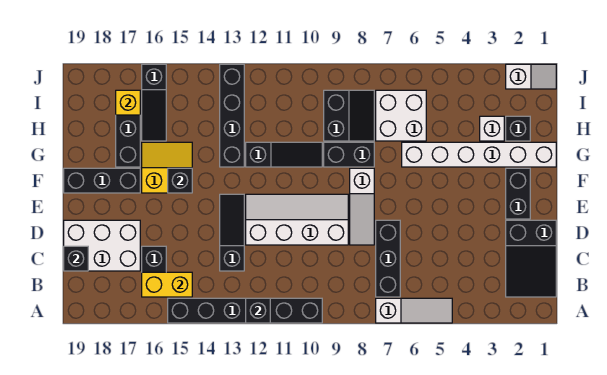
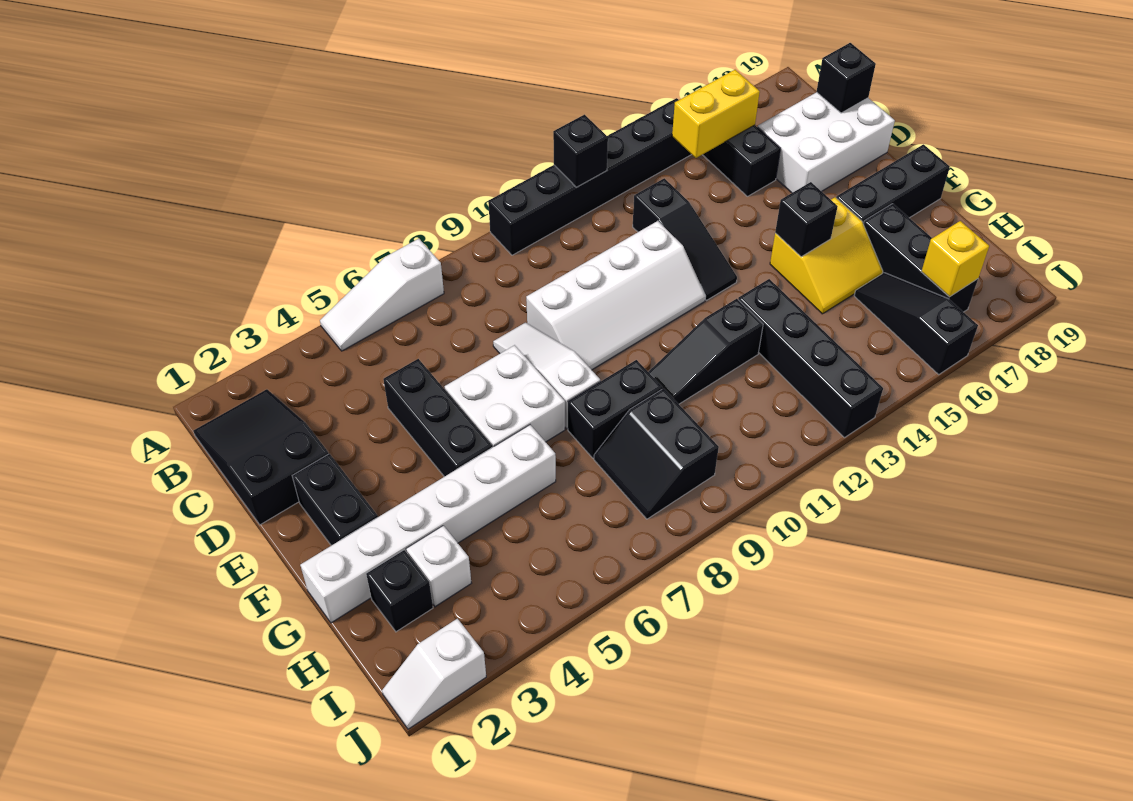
black 1x3 brick [376,220,400,297] -> black 1x3 brick moved to [383,359,492,477]
white 2x2 brick [376,90,426,141] -> white 2x2 brick moved to [445,345,565,447]

